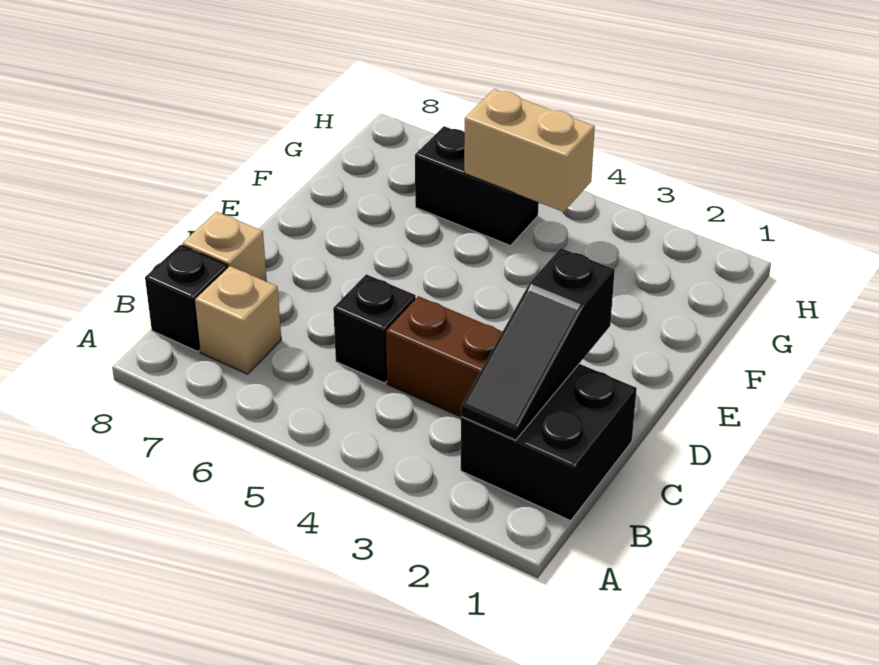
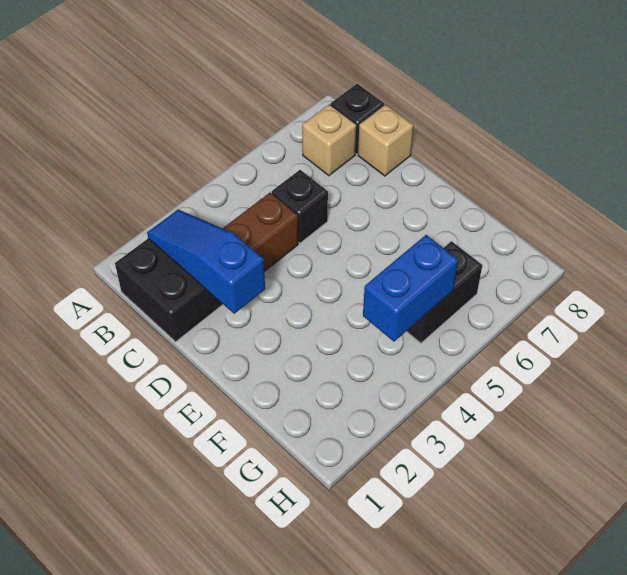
black 1x3 slope [461,248,615,440] -> blue 1x3 slope [147,210,265,314]
tan 1x2 brick [464,89,595,212] -> blue 1x2 brick [363,235,458,342]

